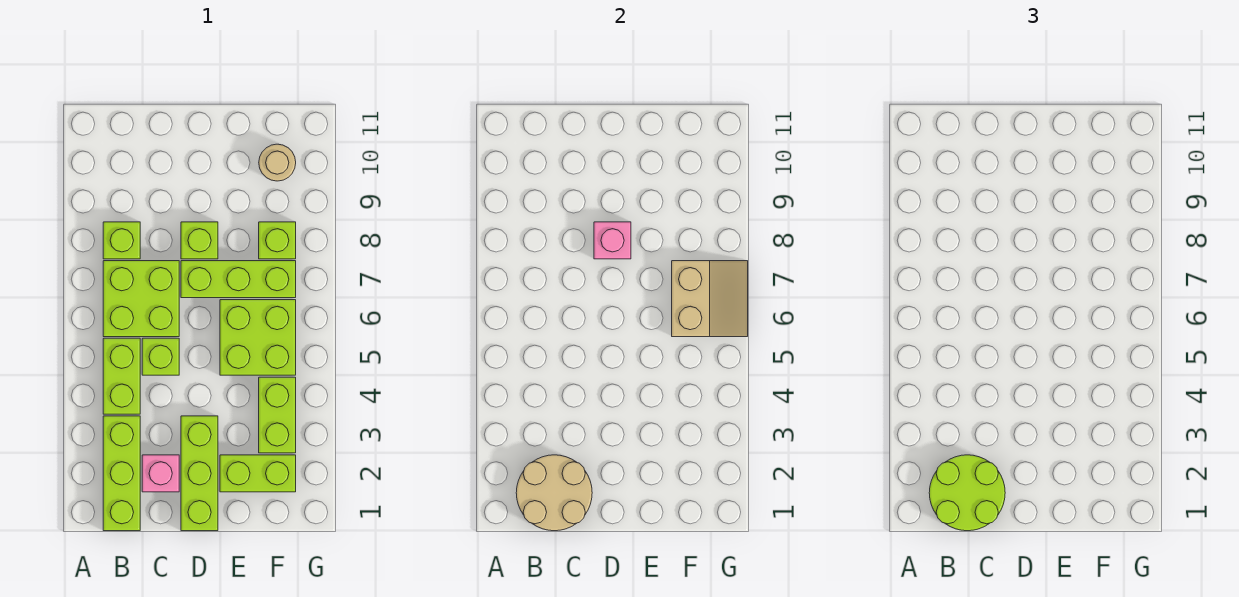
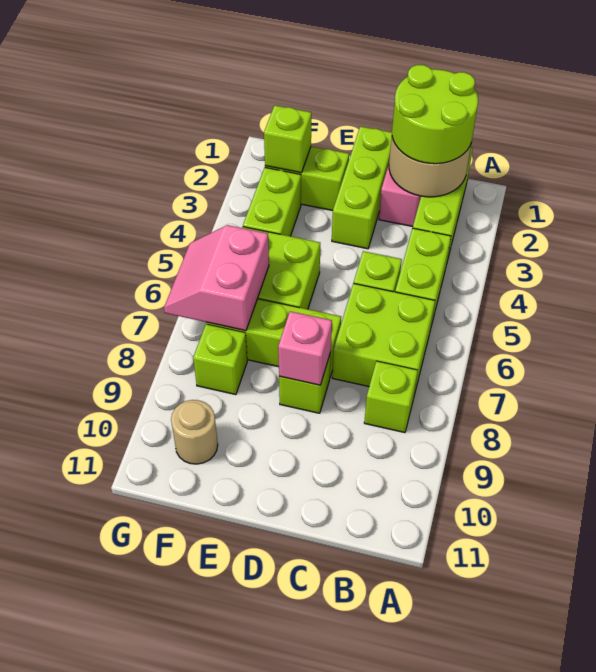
none -> lime 1x1 brick [264,105,311,173]
tan 2x2 slope [672,261,748,337] -> pink 2x2 slope [164,225,269,331]

